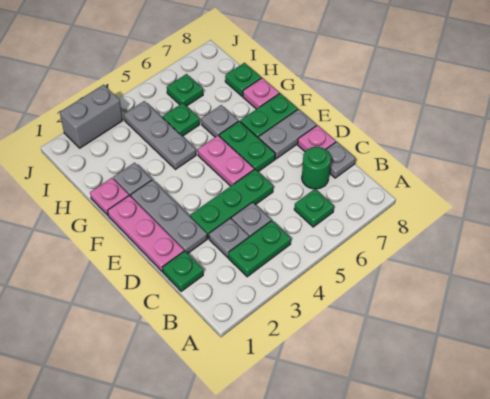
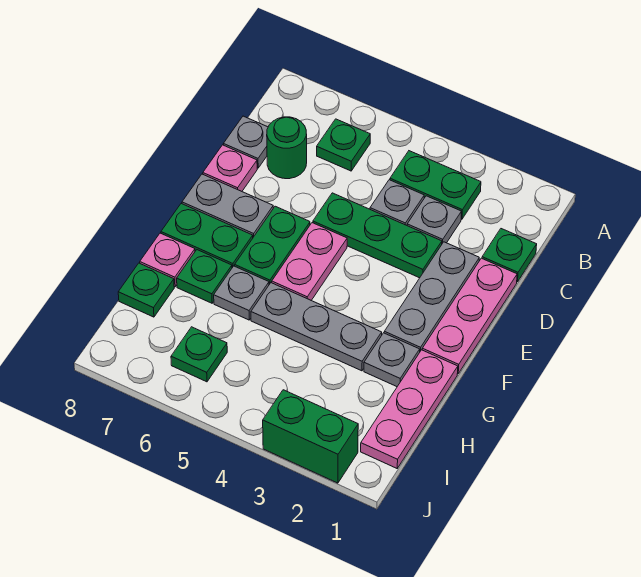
pink 1x1 plate [90,178,129,215] -> pink 1x3 plate [361,350,458,468]
grey 1x3 plate [124,101,196,169] -> grey 1x3 plate turned to [251,283,382,371]
green 1x1 plate [162,103,200,136] -> green 1x1 plate moved to [177,250,232,303]
grey 1x2 brick [60,85,123,148] -> green 1x2 brick [263,390,358,483]

